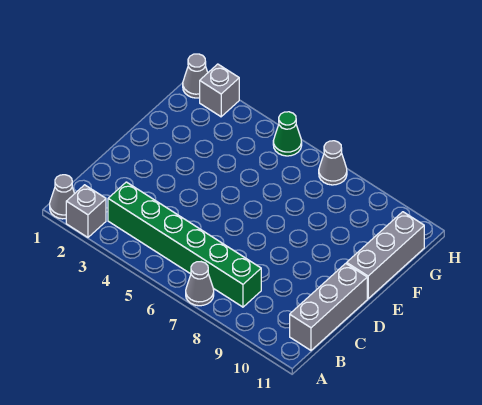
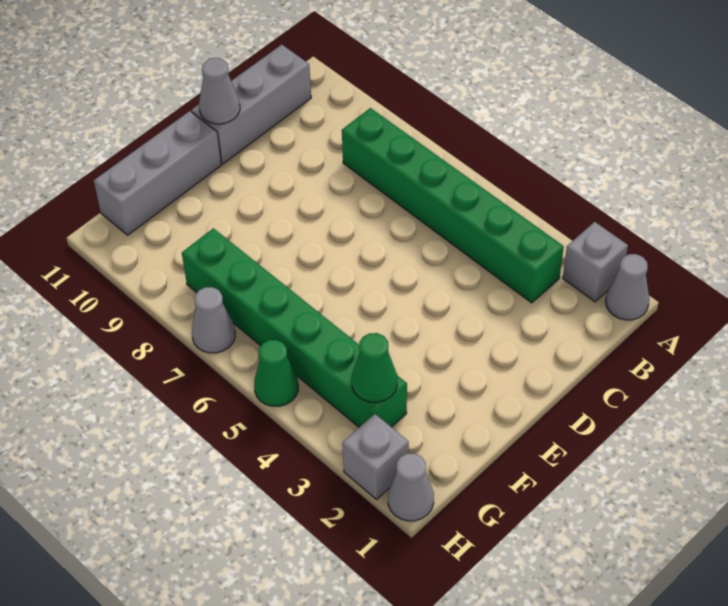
grey 1x1 cone [186,262,214,306] -> grey 1x1 cone moved to [199,58,240,124]
none -> green 1x6 brick [182,228,407,427]
none -> green 1x1 cone [352,333,397,402]

